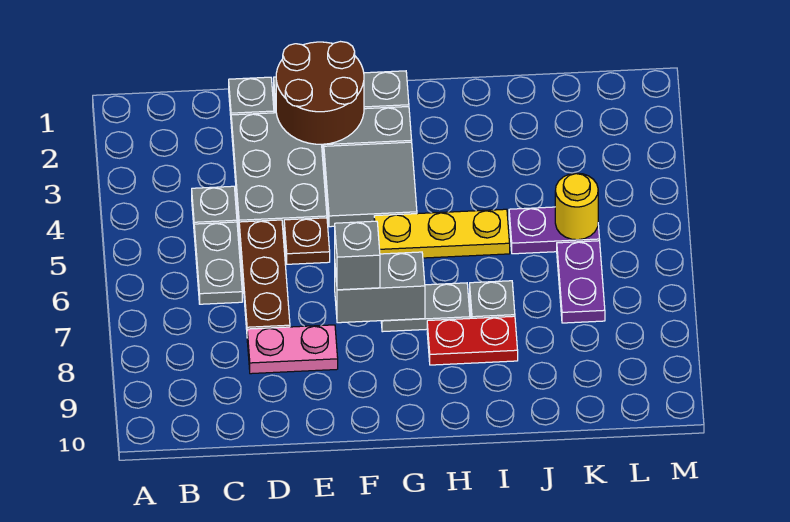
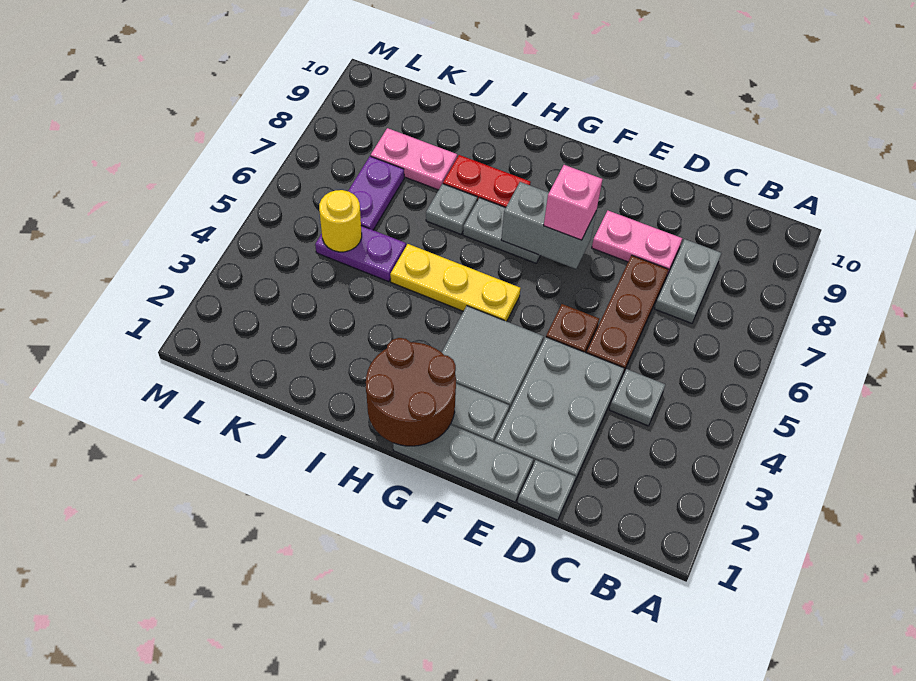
grey 1x2 plate [194,222,242,304] -> grey 1x2 plate moved to [655,239,721,323]
brown 2x2 round brick [276,42,364,144] -> brown 2x2 round brick moved to [366,338,456,446]
grey 1x1 brick [335,221,380,290] -> pink 1x1 brick [544,165,602,240]
none -> pink 1x2 plate [371,128,457,190]

